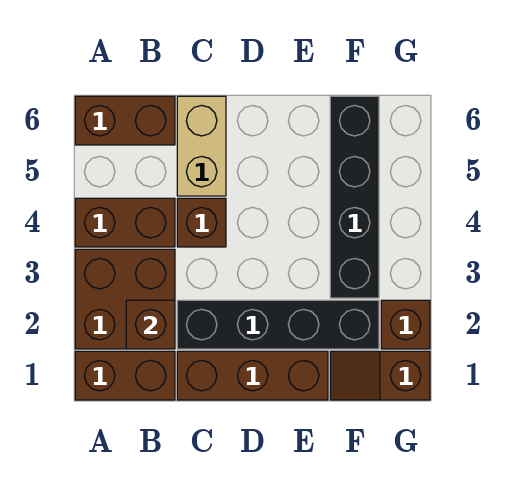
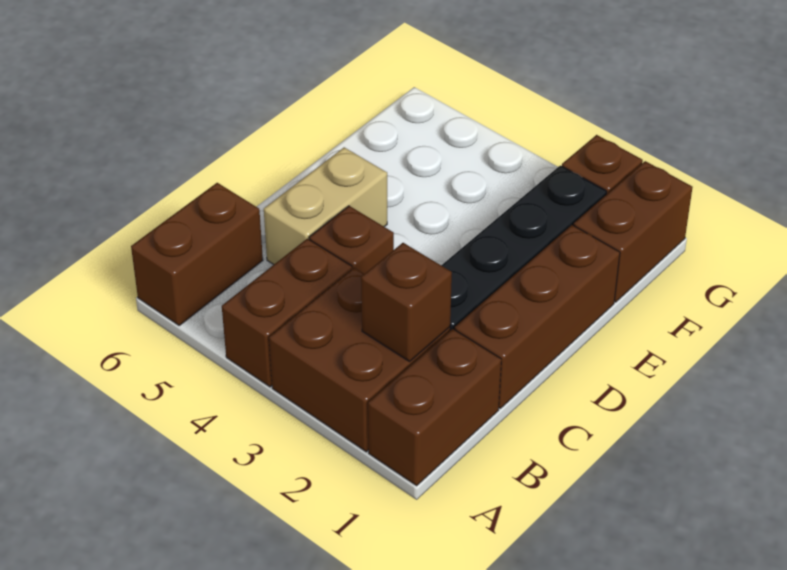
tan 1x2 brick [177,96,226,196] -> tan 1x2 brick turned to [264,147,387,265]
brown 1x2 slope [330,351,430,400] -> brown 1x2 brick [574,161,693,302]
black 1x4 brick [330,96,379,298] -> none

